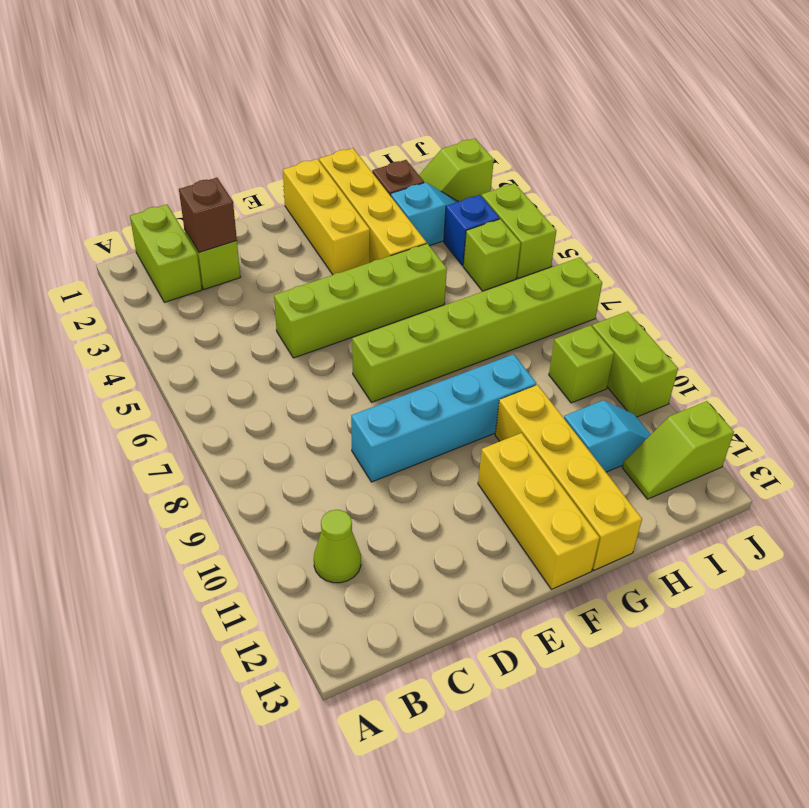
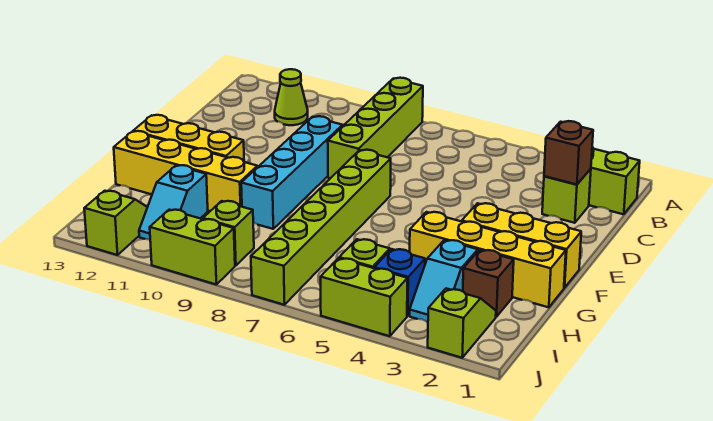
lime 1x4 brick [274,243,447,358] -> lime 1x4 brick moved to [328,78,423,178]

